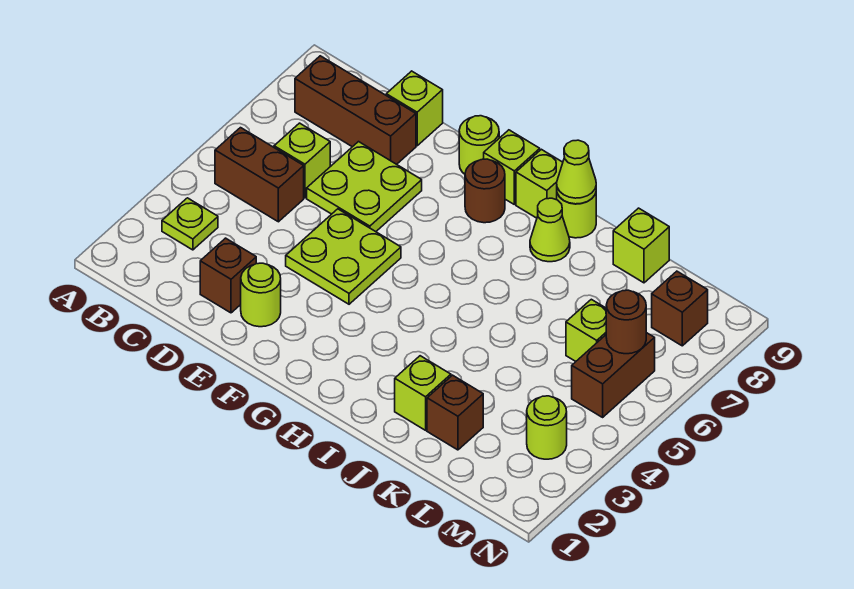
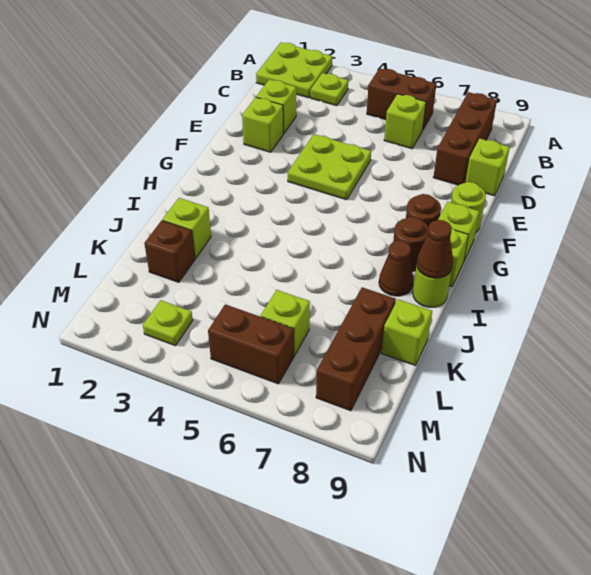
brown 1x2 brick [215,128,304,222] -> brown 1x2 brick turned to [367,68,436,129]
brown 1x1 brick [200,238,256,313] -> lime 1x1 brick [256,79,296,133]
lime 2x2 plate [307,142,422,232] -> lime 2x2 plate moved to [256,42,332,98]
lime 1x1 round brick [241,263,281,327] -> lime 1x1 brick [242,97,283,152]
lime 1x1 cone [530,198,570,262] -> brown 1x1 cone [379,241,414,296]
lime 1x1 cone [557,140,596,204] -> brown 1x1 cone [417,220,453,278]
lime 1x1 round brick [527,396,567,459] -> lime 1x1 plate [143,300,193,346]
brown 1x1 round brick [606,290,646,354] -> brown 1x1 round brick moved to [393,217,429,271]
brown 1x1 brick [652,271,708,346] -> brown 1x3 brick [316,287,396,411]

